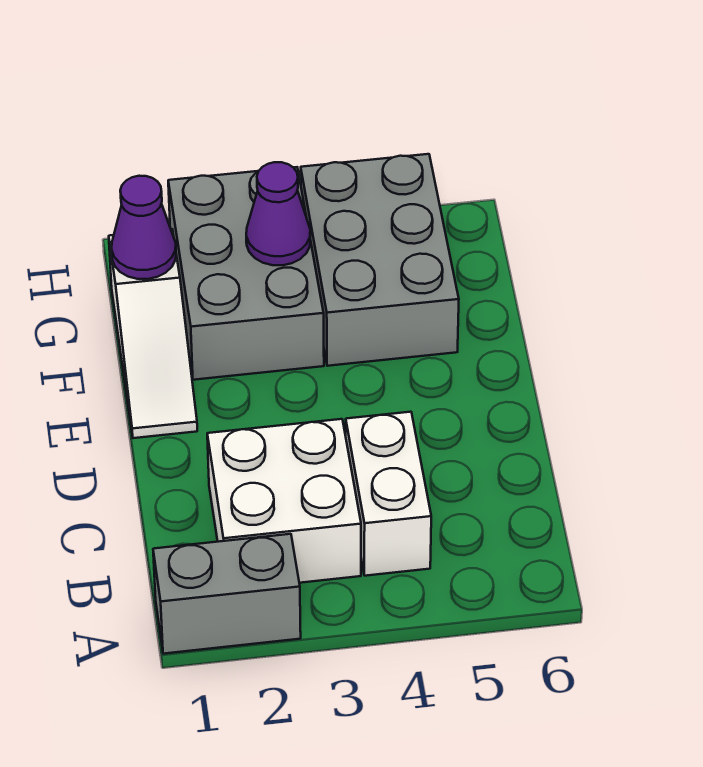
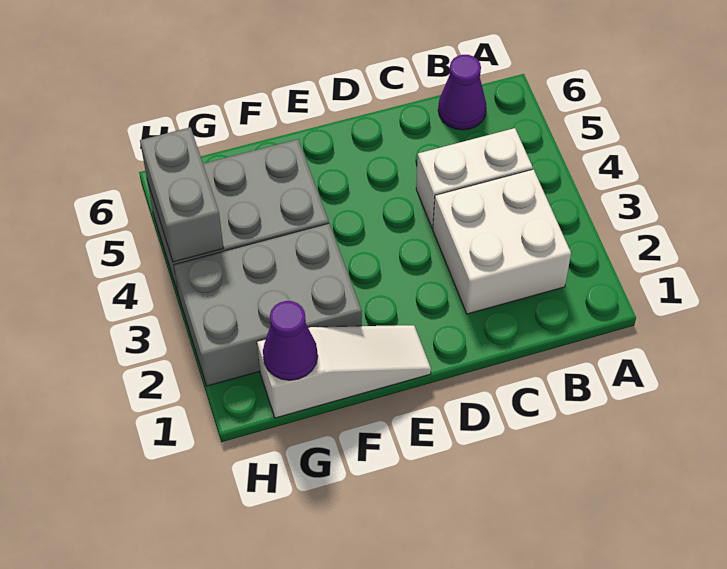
grey 1x2 brick [153,534,301,654] -> grey 1x2 brick moved to [140,127,223,262]
purple 1x1 cone [246,162,310,265] -> purple 1x1 cone moved to [438,55,486,130]

